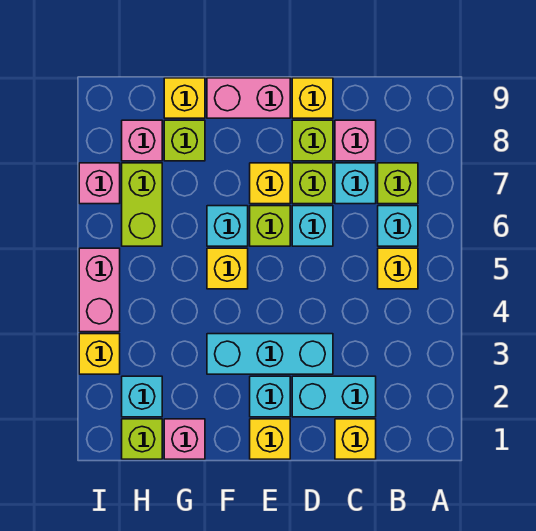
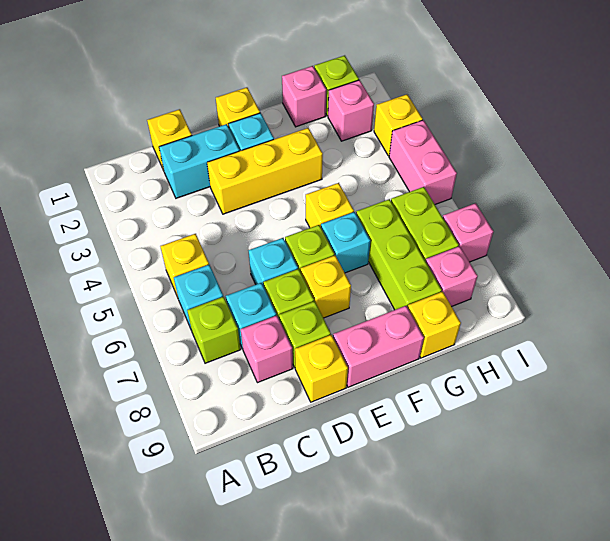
cyan 1x3 brick [207,334,333,374] -> yellow 1x3 brick [207,128,323,214]
lime 1x1 brick [164,120,205,161] -> lime 1x3 brick [356,199,442,310]
cyan 1x1 brick [122,376,162,417] -> pink 1x1 brick [328,80,374,141]

